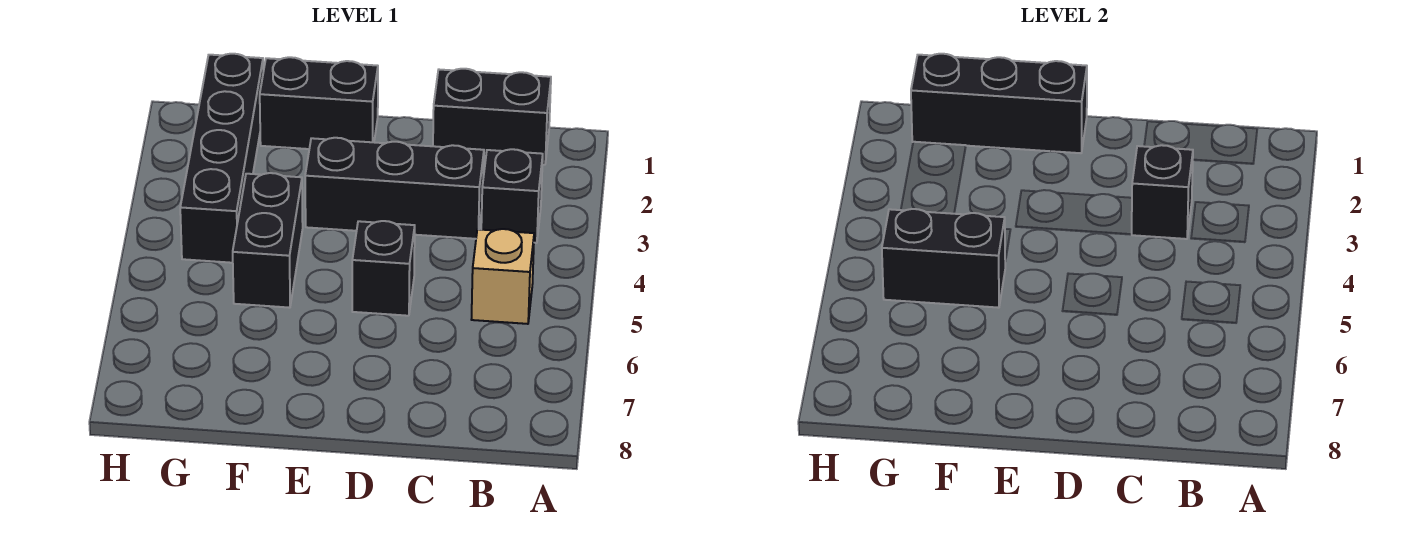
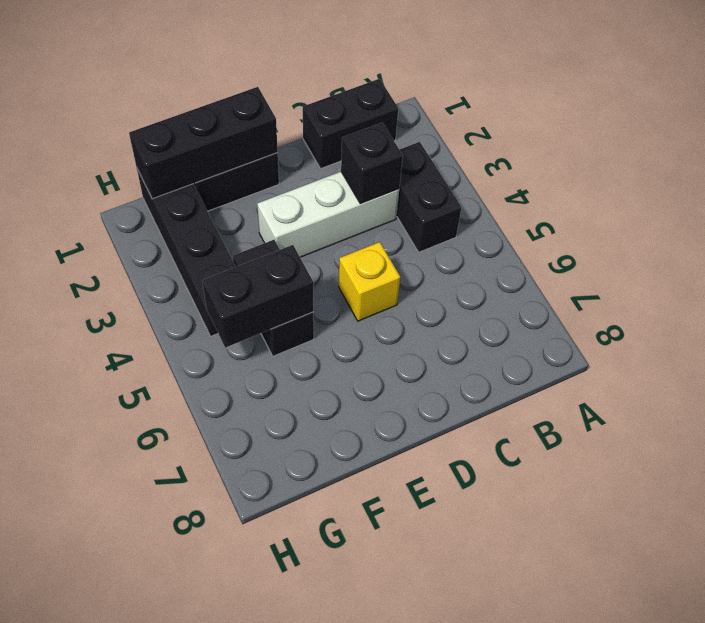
black 1x1 brick [481,149,543,243] -> black 1x2 brick [397,142,462,252]
tan 1x1 brick [471,229,534,324] -> none
black 1x3 brick [305,138,484,239] -> white 1x3 brick [257,172,399,257]
black 1x1 brick [352,221,415,316] -> yellow 1x1 brick [339,242,400,321]

